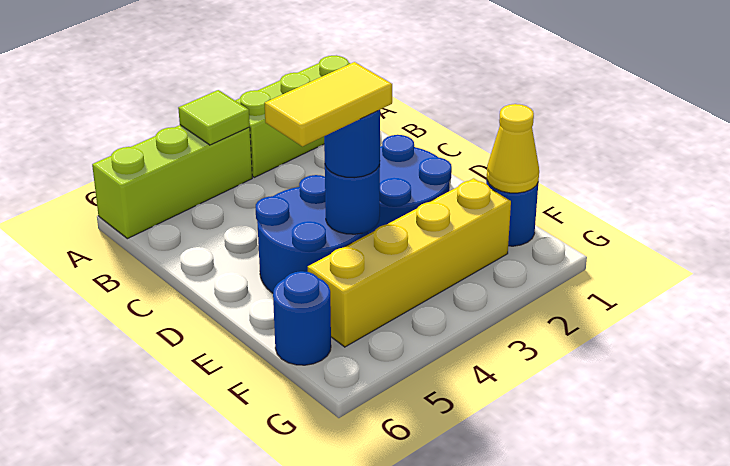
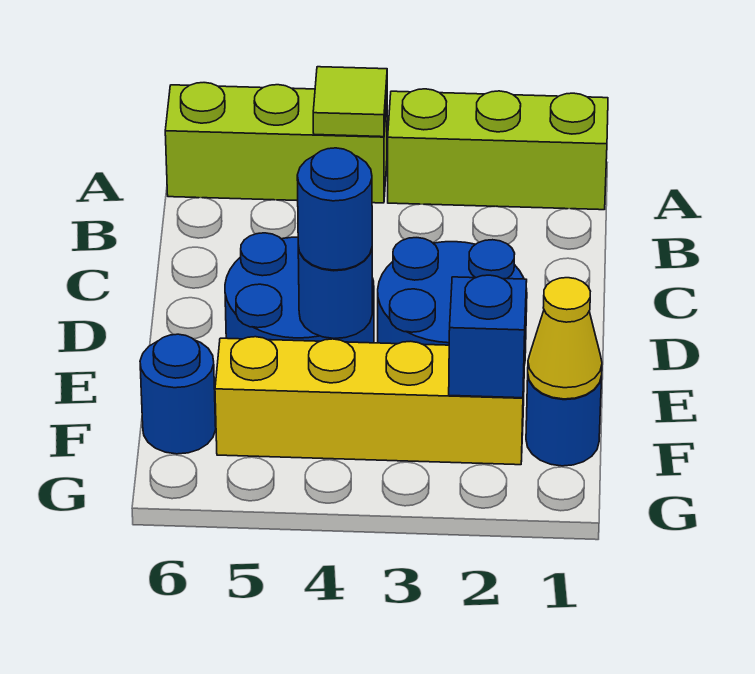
yellow 1x2 tile [265,62,392,146] -> none
none -> blue 1x1 brick [449,275,527,398]

